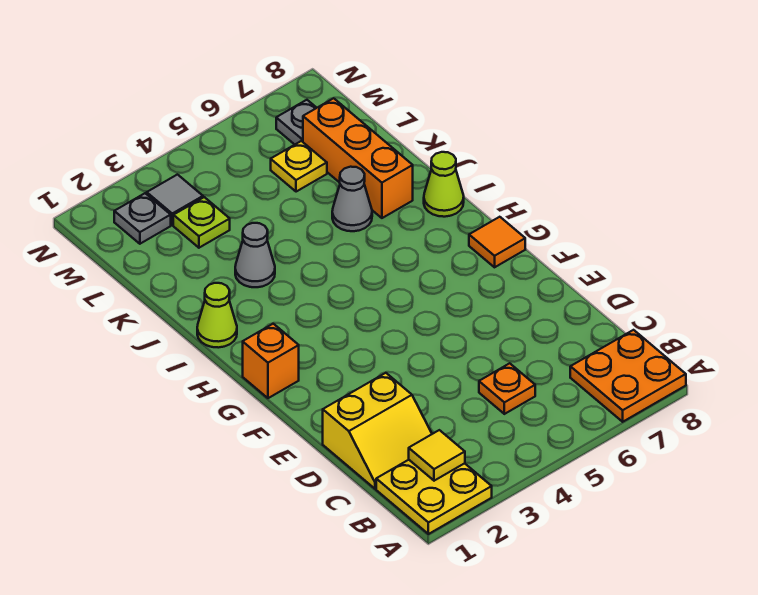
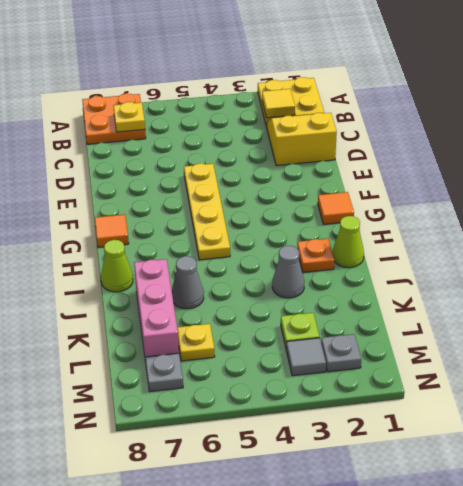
none -> yellow 1x1 plate [113,102,145,132]
orange 1x1 plate [479,363,535,414] -> orange 1x1 plate moved to [297,239,334,273]
none -> yellow 1x4 plate [184,163,230,260]
orange 1x1 brick [243,324,299,398] -> orange 1x1 tile [318,192,354,224]
orange 1x3 brick [303,98,413,218] -> pink 1x3 brick [134,259,179,362]

